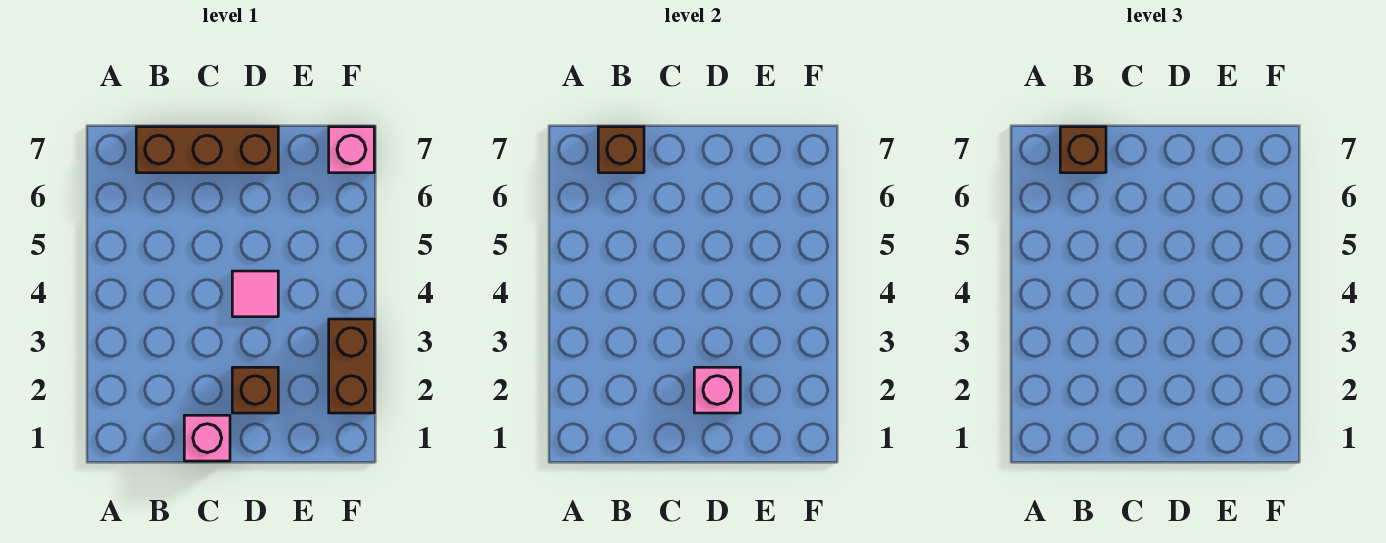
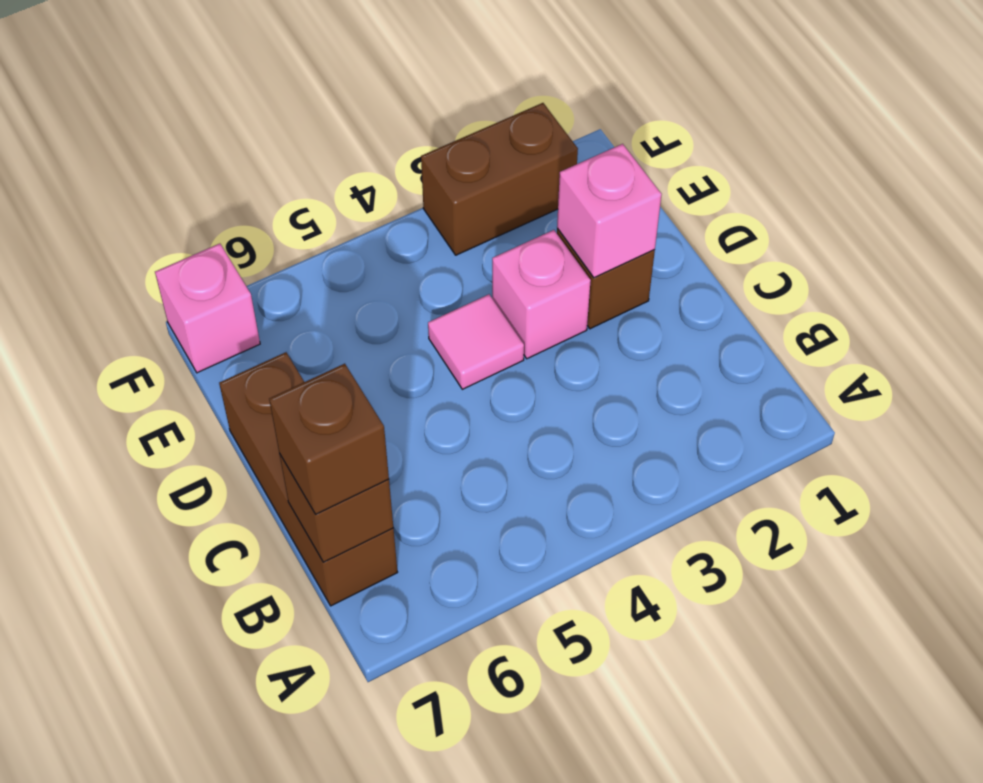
pink 1x1 brick [184,415,230,461] -> pink 1x1 brick moved to [492,230,591,359]

